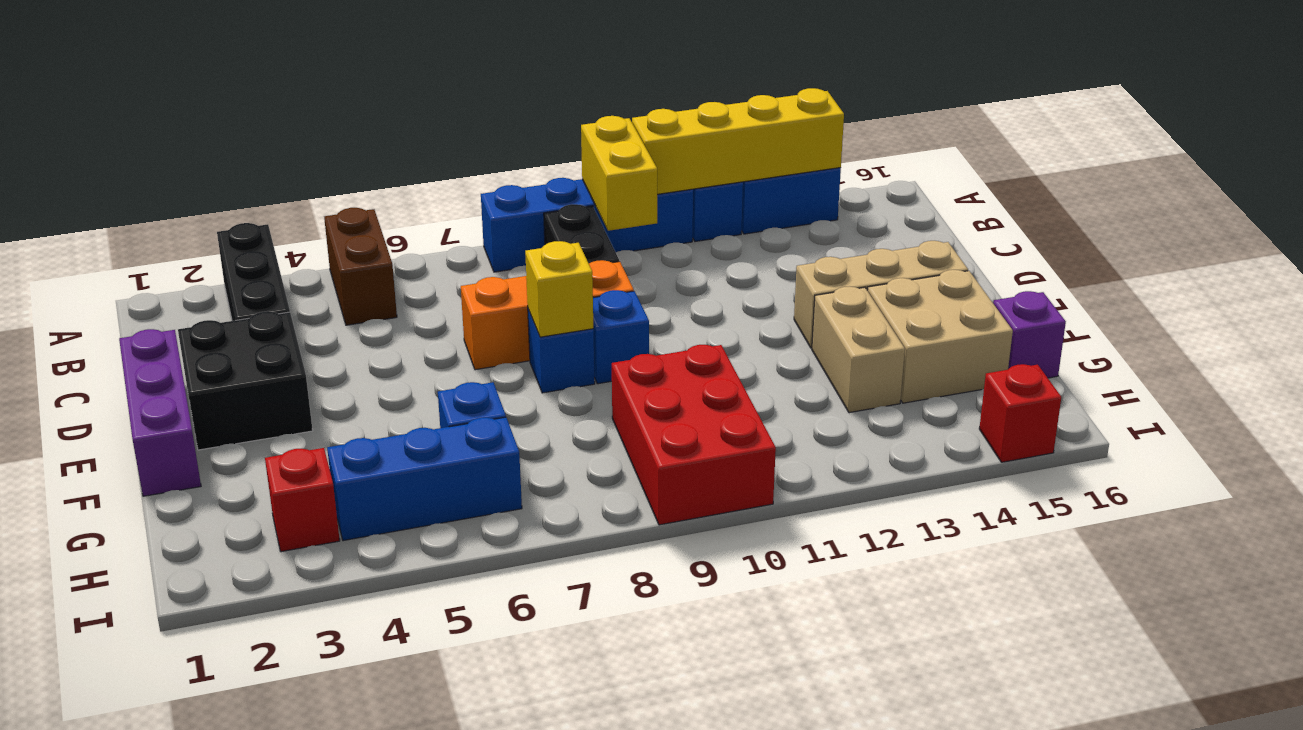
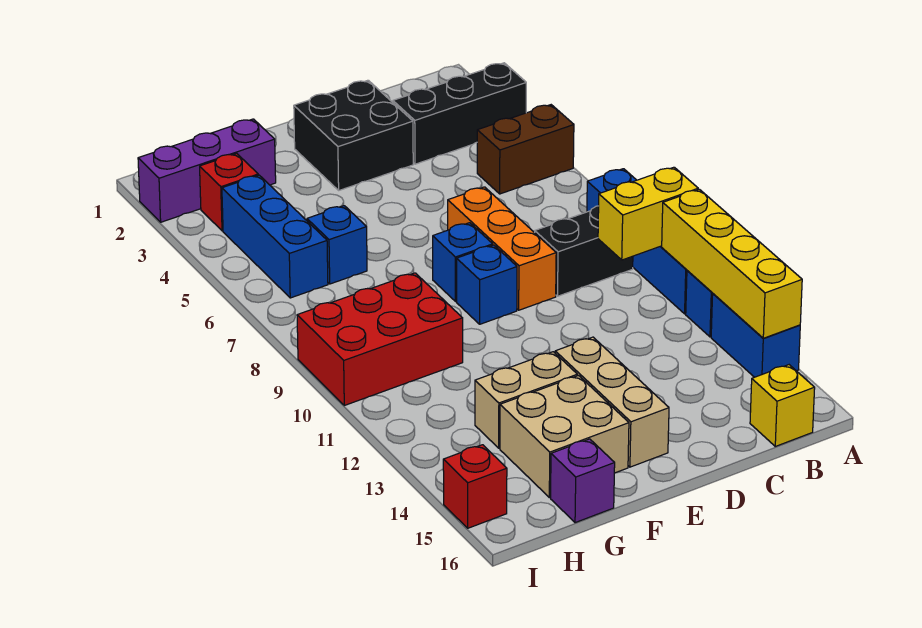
purple 1x3 brick [119,329,201,496] -> purple 1x3 brick moved to [138,119,276,222]
yellow 1x1 brick [525,241,593,337] -> yellow 1x1 brick moved to [750,365,815,446]

